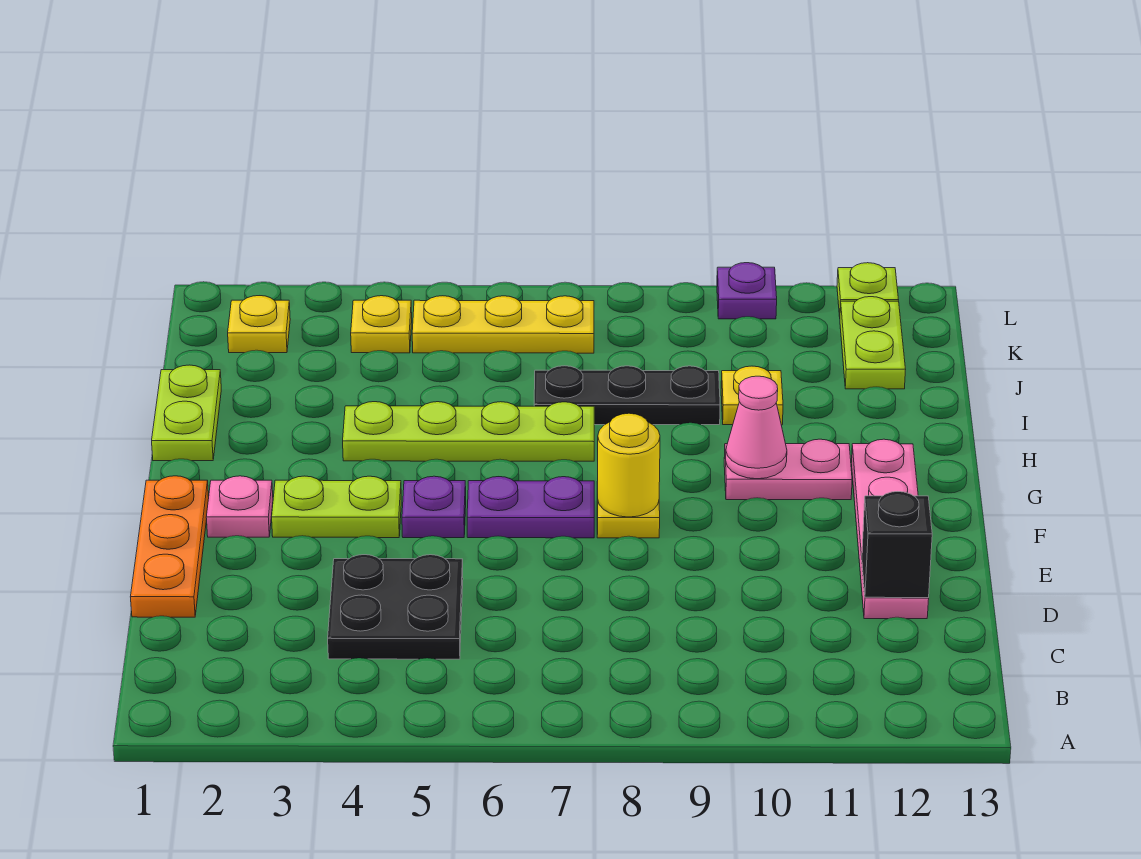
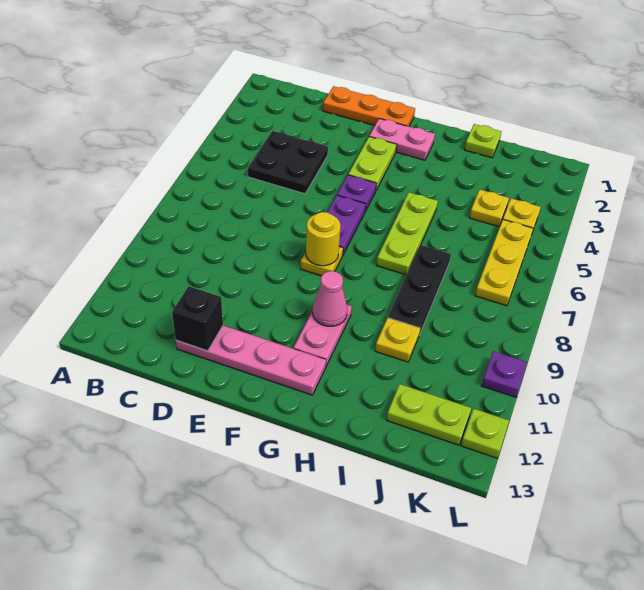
pink 1x1 plate [206,476,273,537] -> pink 1x2 plate [369,119,435,160]
lime 1x2 plate [152,365,221,461] -> lime 1x1 plate [465,124,501,158]
lime 1x4 plate [343,402,594,461] -> lime 1x3 plate [376,192,438,275]
yellow 1x1 plate [228,296,290,353] -> yellow 1x1 plate moved to [469,190,509,227]

